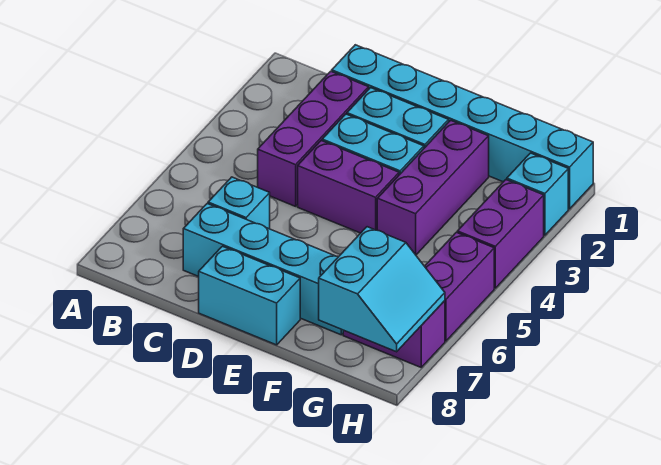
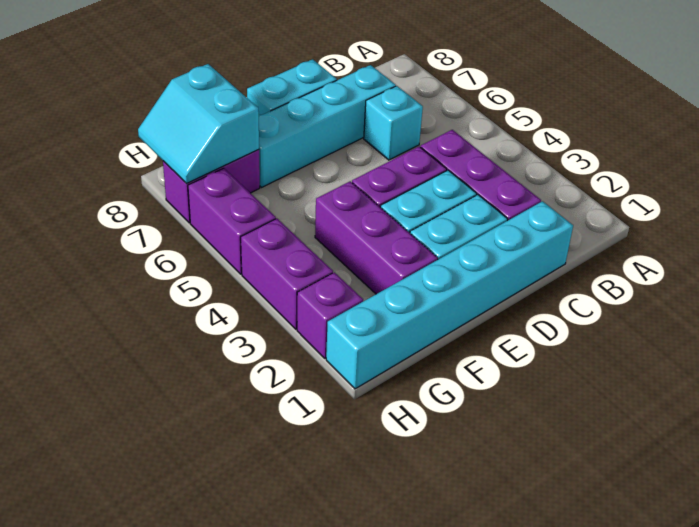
cyan 1x1 brick [507,153,568,235] -> purple 1x1 brick [297,272,363,358]

